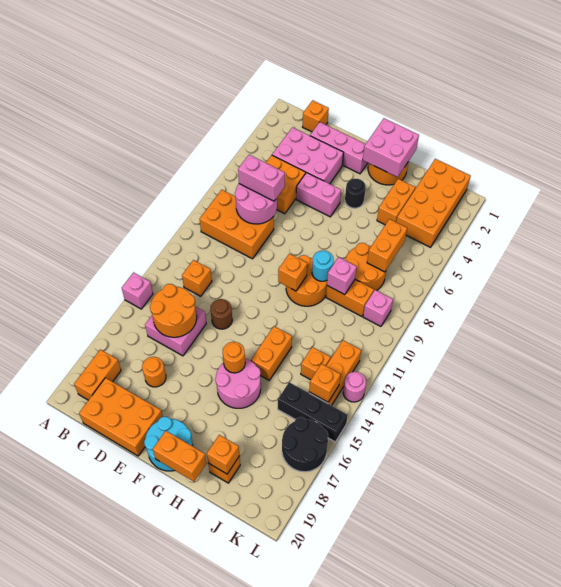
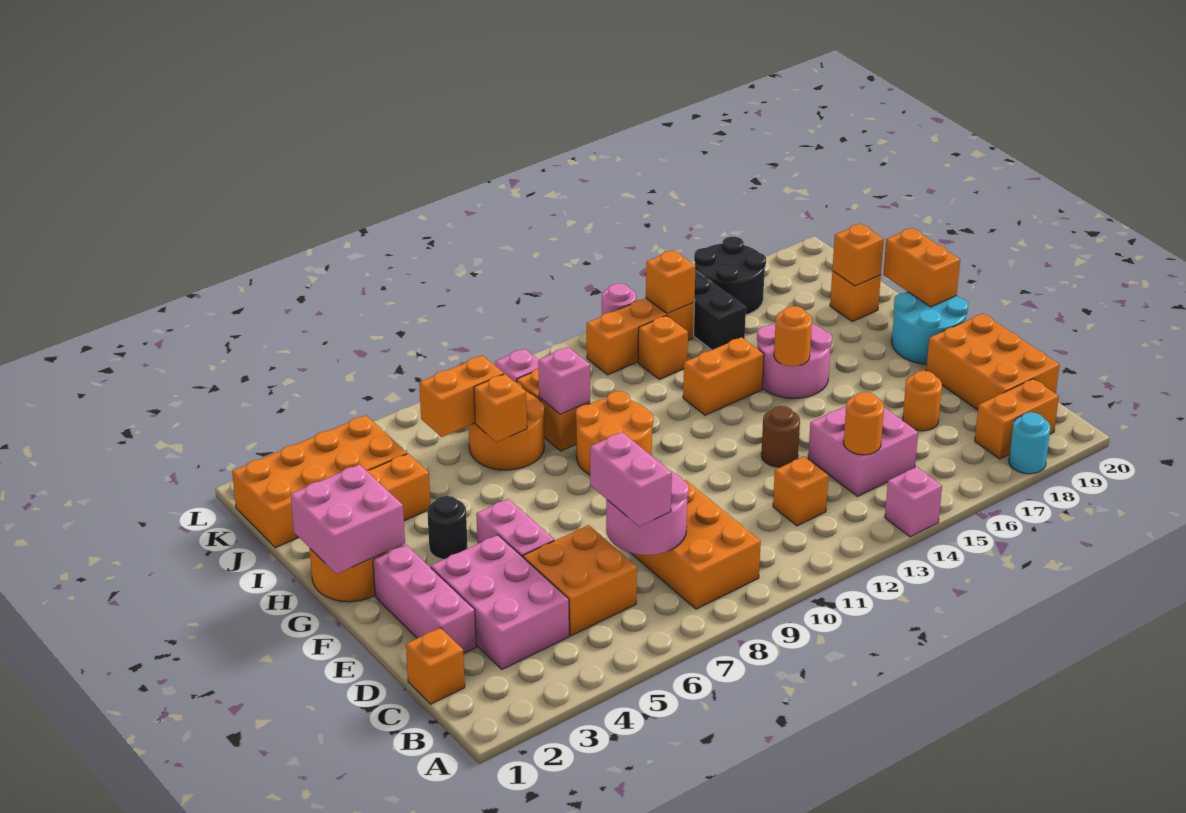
orange 2x2 round brick [150,284,197,337] -> orange 1x1 round brick [844,392,884,455]
orange 1x1 brick [278,254,307,291] -> orange 1x1 brick moved to [474,374,527,442]
cyan 1x1 round brick [312,251,334,281] -> cyan 1x1 round brick moved to [1009,412,1050,474]

